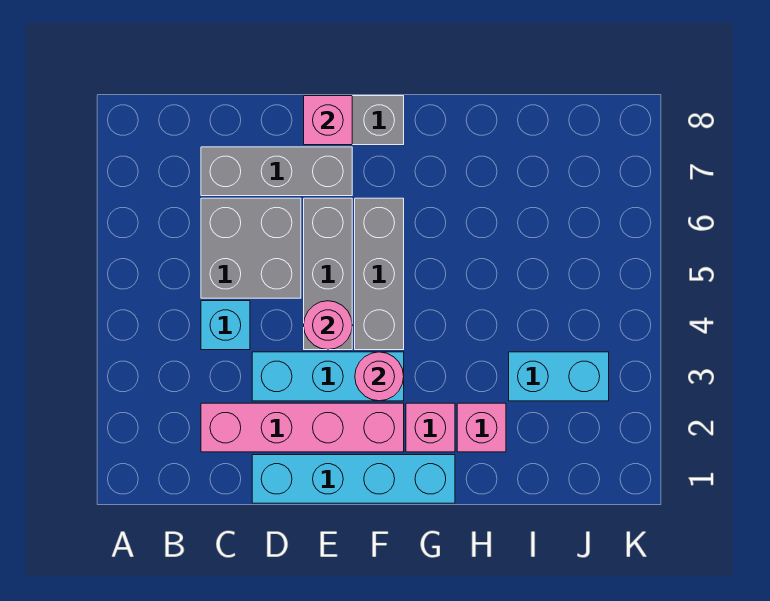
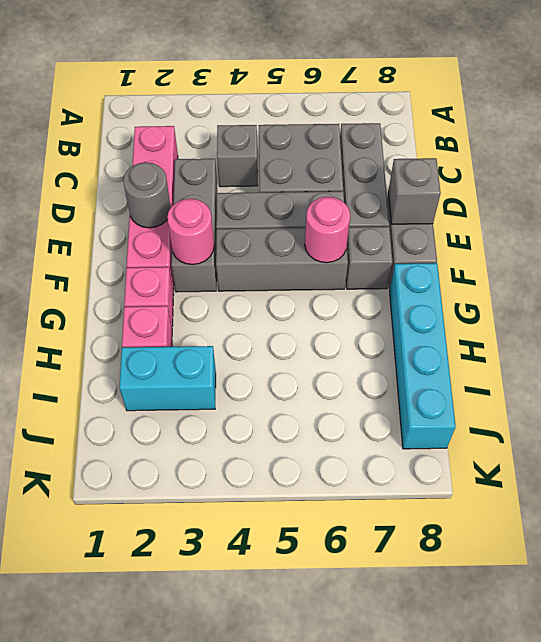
cyan 1x1 brick [201,301,250,350] -> grey 1x1 brick [217,125,258,187]
cyan 1x4 brick [252,455,455,503] -> cyan 1x4 brick moved to [389,263,456,449]
cyan 1x3 brick [252,352,404,401] -> grey 1x3 brick [171,159,217,292]
none -> grey 1x1 round brick [123,162,171,228]
pink 1x1 round brick [304,301,352,350] -> pink 1x1 round brick moved to [305,197,350,263]
pink 1x1 brick [304,96,352,145] -> grey 1x1 brick [388,158,441,224]
none -> grey 1x1 brick [346,226,393,289]
cyan 1x2 brick [509,352,609,401] -> cyan 1x2 brick turned to [119,346,216,411]

